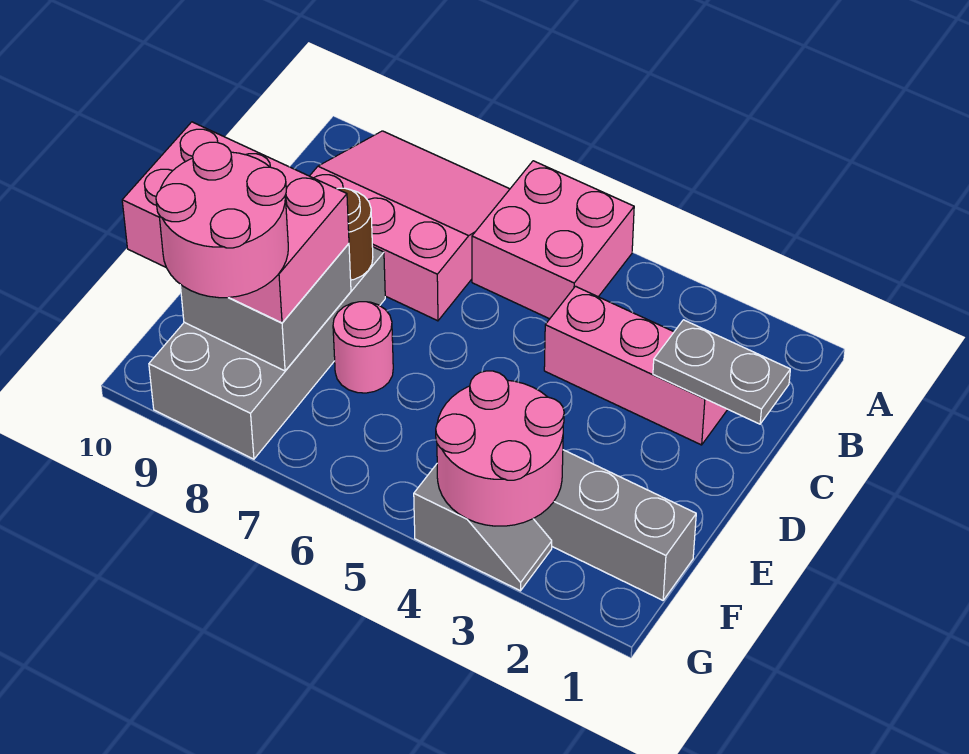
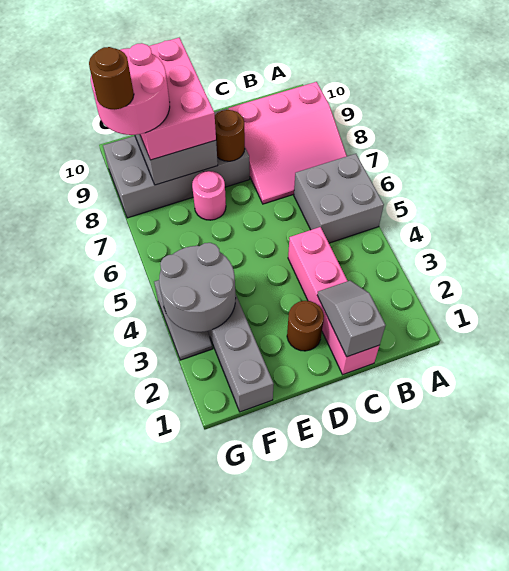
pink 2x2 brick [472,161,634,319] -> grey 2x2 brick [294,154,384,243]
pink 3x3 slope [310,131,510,321] -> pink 3x3 slope turned to [228,82,347,204]
grey 1x2 plate [653,320,790,424] -> grey 1x2 slope [317,281,386,357]
pink 1x3 brick [544,286,728,445] -> pink 1x4 brick [288,227,379,375]
none -> brown 1x1 round brick [287,301,324,351]
pink 2x2 round brick [436,371,564,526] -> grey 2x2 round brick [159,243,236,332]
none -> brown 1x1 round brick [89,47,134,110]

